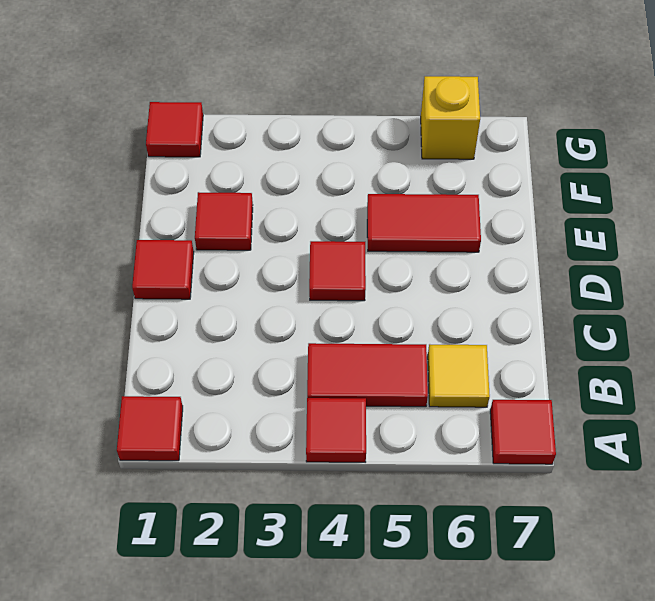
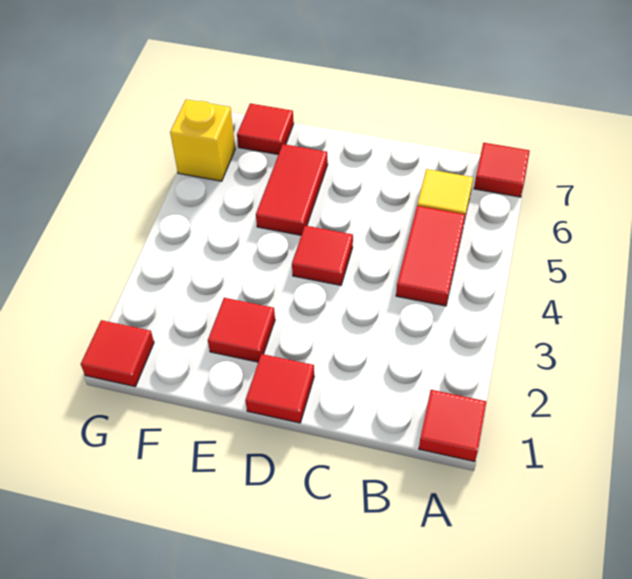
red 1x1 tile [306,398,366,462] -> red 1x1 tile moved to [237,103,294,155]

